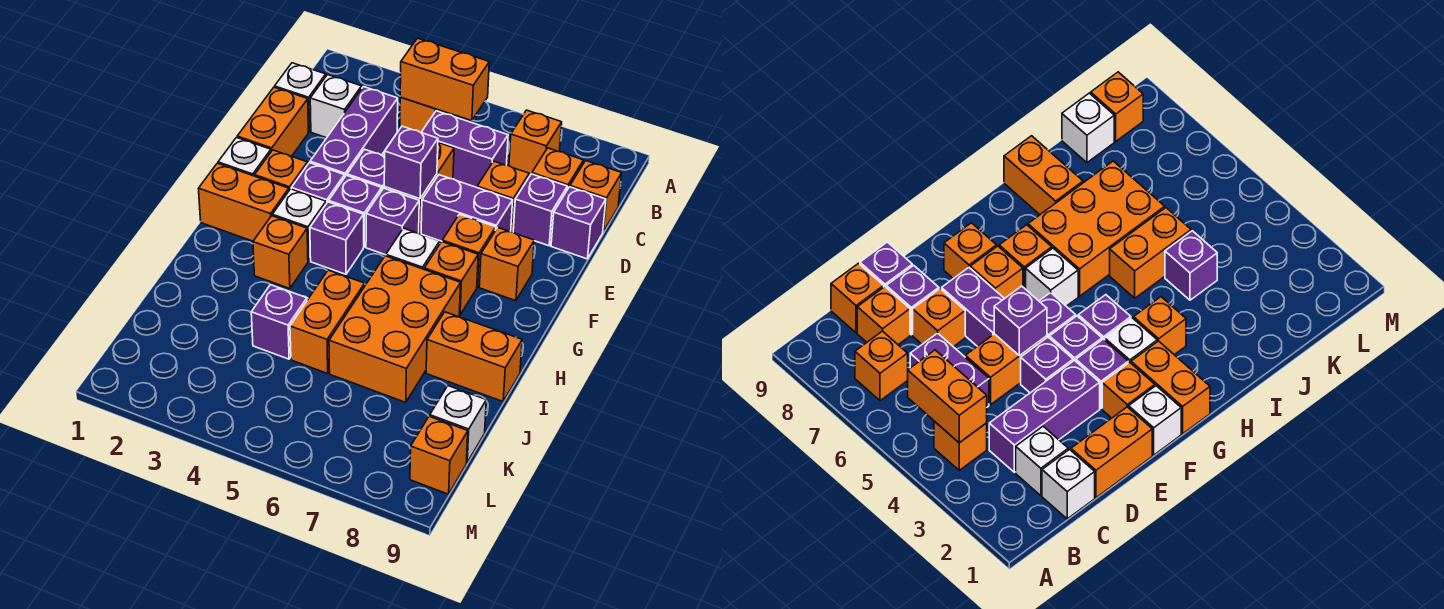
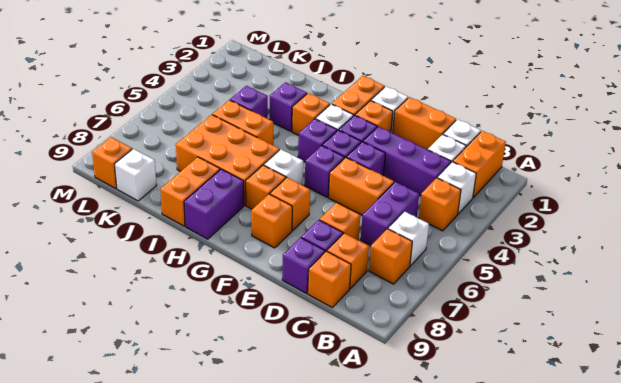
none -> white 1x1 brick [437,162,476,214]
orange 1x2 brick [400,38,489,121] -> orange 1x2 brick moved to [453,131,506,197]
none -> white 1x1 brick [388,211,429,266]
purple 1x1 brick [384,126,438,199] -> purple 1x1 brick moved to [269,82,307,131]
purple 1x2 brick [421,175,513,241] -> purple 1x2 brick moved to [184,169,244,239]

